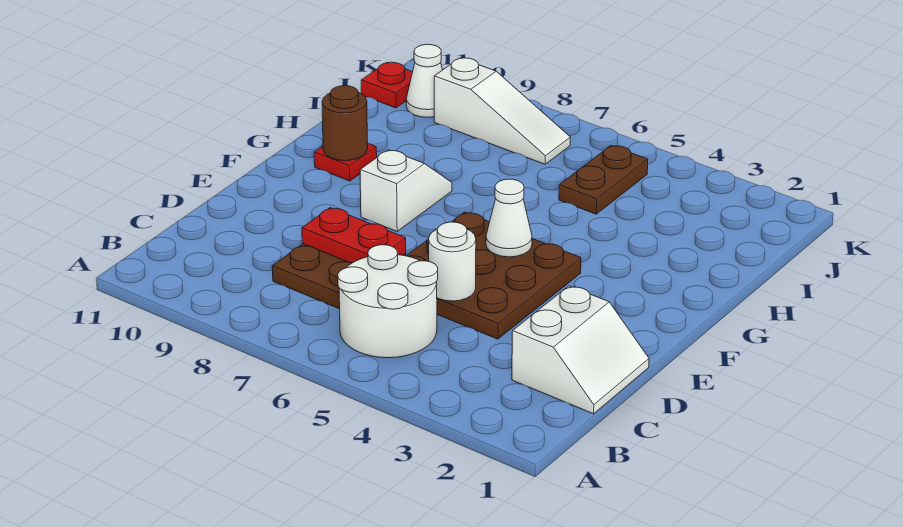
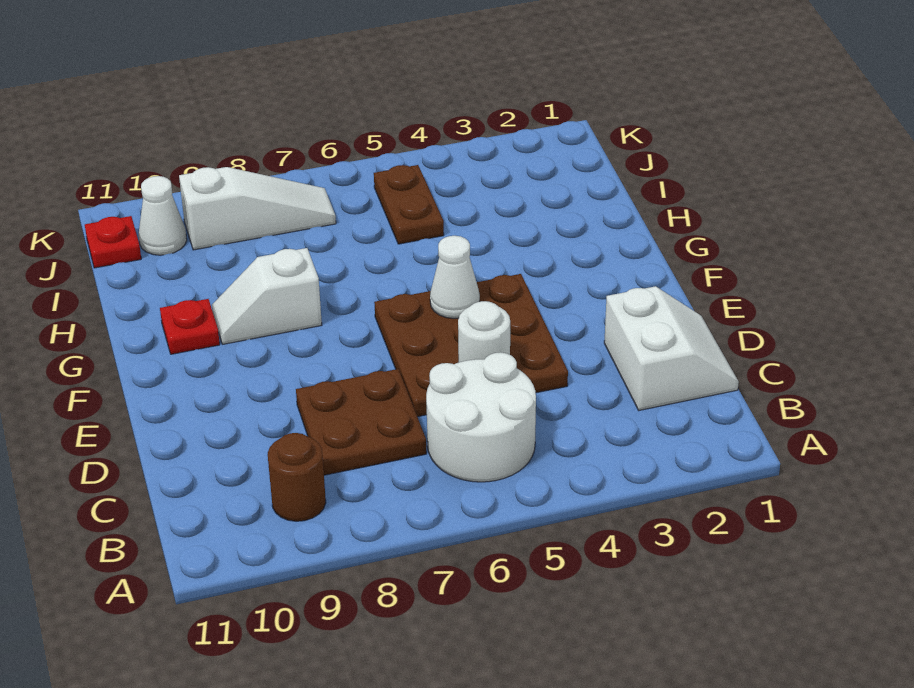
red 1x2 plate [302,208,406,263] -> none
white 1x2 slope [360,150,452,231] -> white 1x2 slope turned to [212,248,322,344]
brown 1x1 round brick [322,86,368,161] -> brown 1x1 round brick moved to [268,433,326,521]

